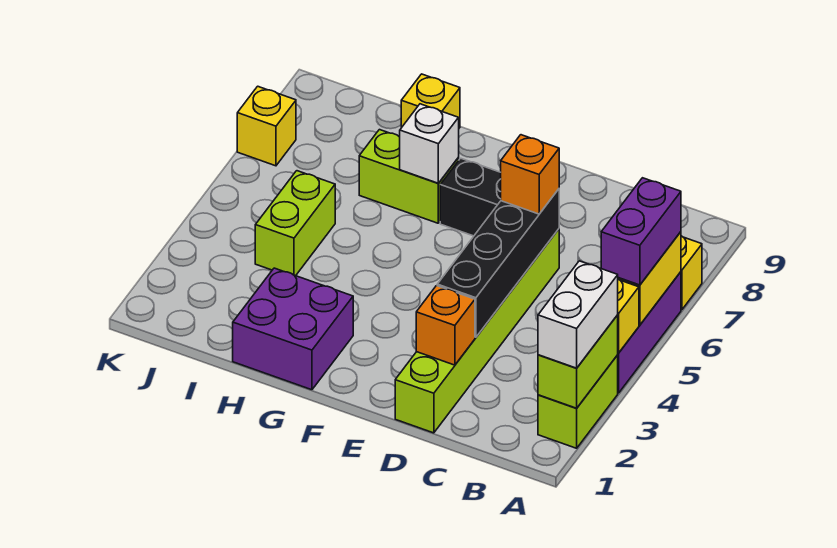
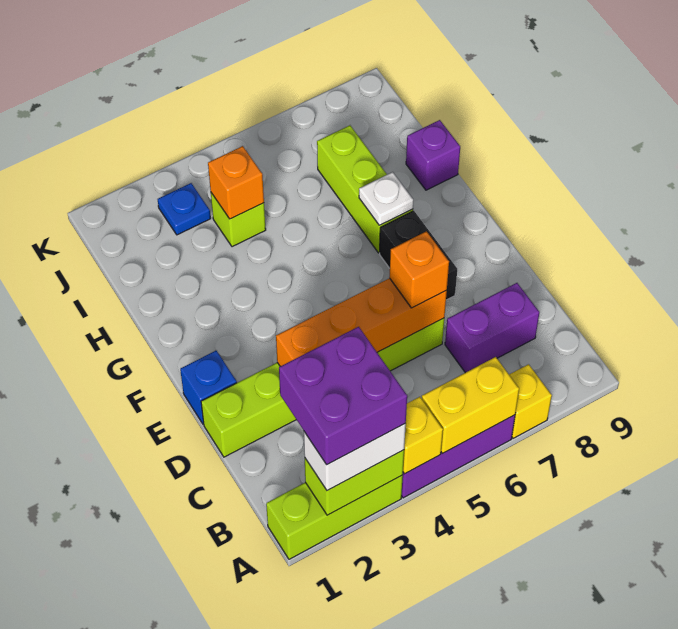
lime 1x2 brick [538,355,618,448] -> lime 1x3 brick [266,475,403,559]
purple 1x2 brick [601,178,681,285] -> purple 1x2 brick moved to [445,283,539,373]
orange 1x1 brick [416,286,475,365] -> orange 1x1 brick moved to [208,146,264,219]
black 1x4 brick [437,189,559,337] -> orange 1x4 brick [276,278,447,366]
none -> blue 1x1 brick [180,351,237,424]
purple 2x2 brick [233,268,353,390] -> purple 2x2 brick moved to [279,327,407,465]
lime 1x2 brick [359,130,459,223] -> lime 1x3 brick [317,125,413,253]
white 1x1 brick [400,104,459,183] -> white 1x1 plate [359,172,413,225]
yellow 1x1 brick [401,74,460,128] -> purple 1x1 brick [406,120,460,190]
lime 1x2 brick [255,171,335,276] -> lime 1x1 brick [211,193,266,247]
none -> blue 1x1 plate [158,183,211,235]
yellow 1x1 brick [237,86,296,166] -> none

